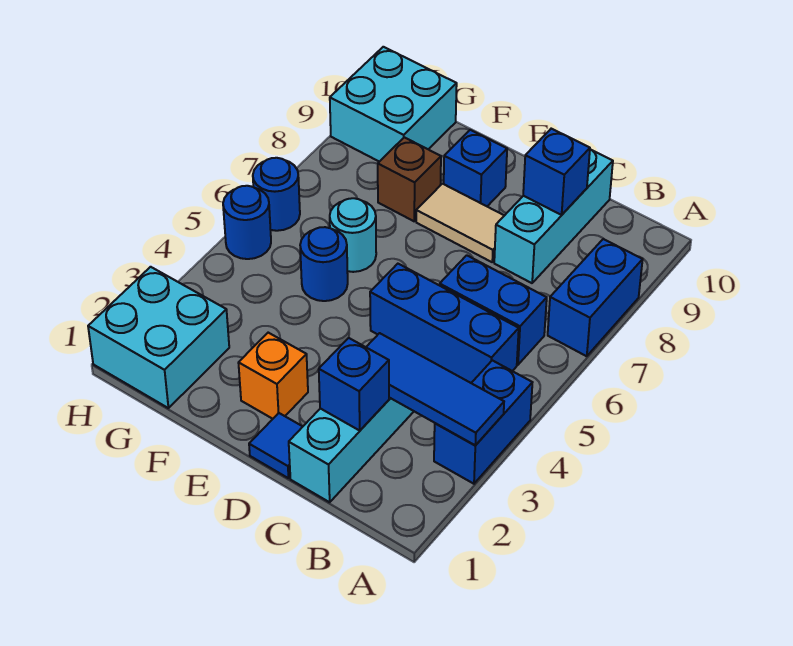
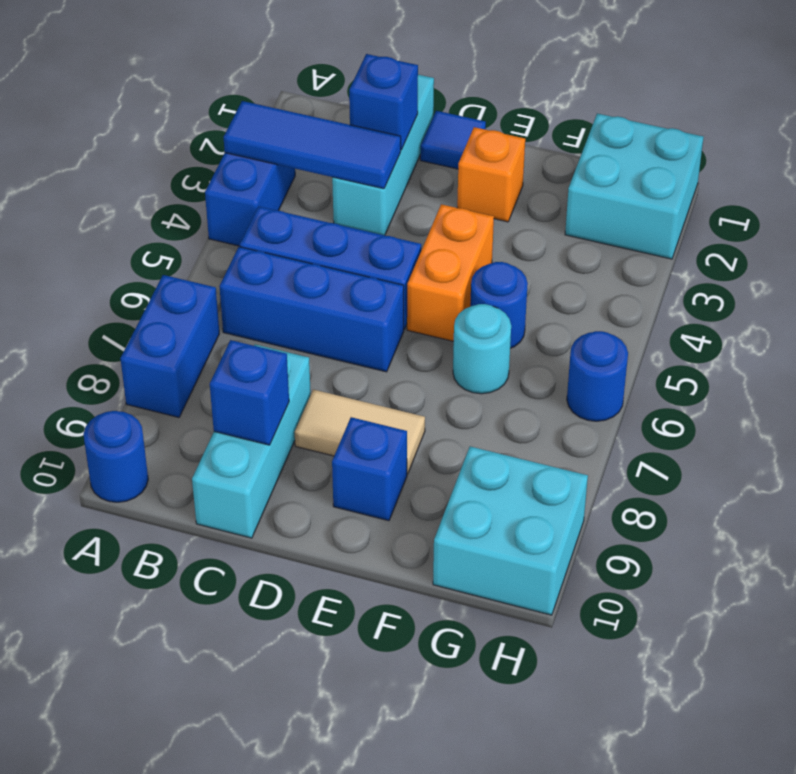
blue 1x2 brick [440,255,547,365] -> blue 1x3 brick [219,247,404,372]
none -> orange 1x2 brick [407,204,494,341]
brown 1x1 brick [378,137,441,221] -> none
blue 1x1 round brick [223,186,271,259] -> blue 1x1 round brick moved to [84,411,148,502]

